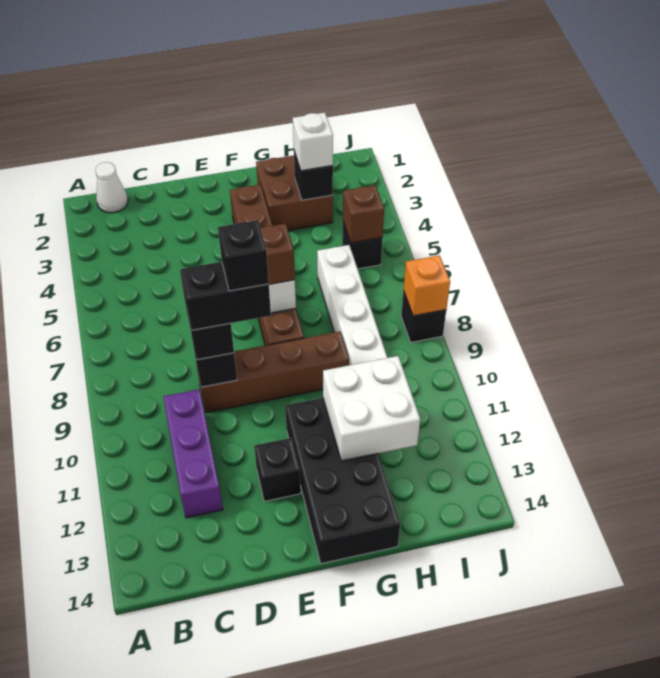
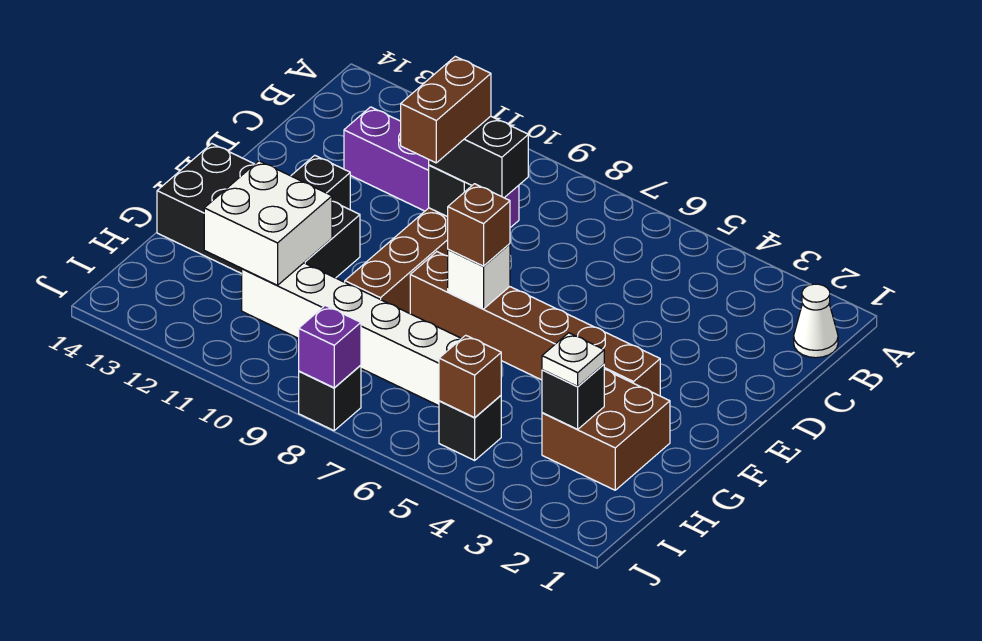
purple 1x3 brick [163,389,223,518] -> purple 1x4 brick [344,107,519,228]
black 1x2 brick [181,262,271,330] -> brown 1x2 brick [401,56,491,163]
black 1x1 brick [218,220,269,291] -> none
white 1x1 brick [293,113,333,171] -> white 1x1 plate [542,333,604,387]
orange 1x1 brick [404,255,450,316] -> purple 1x1 brick [299,305,361,388]

